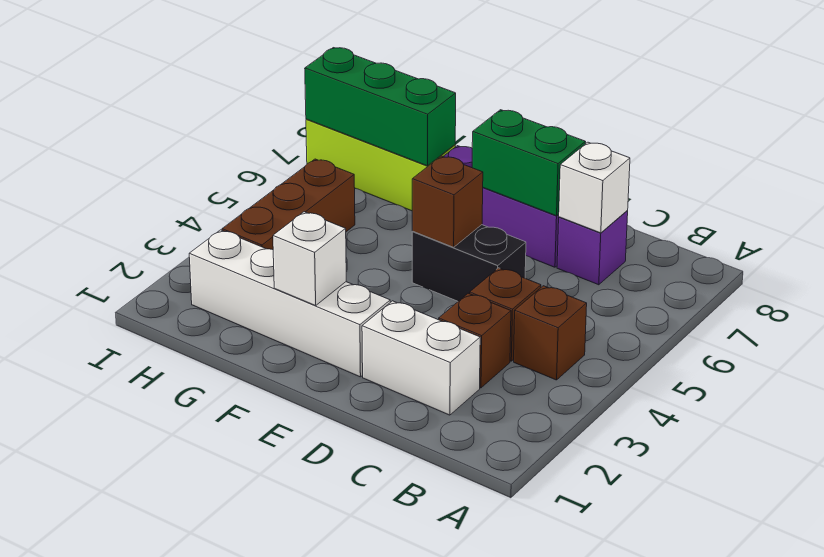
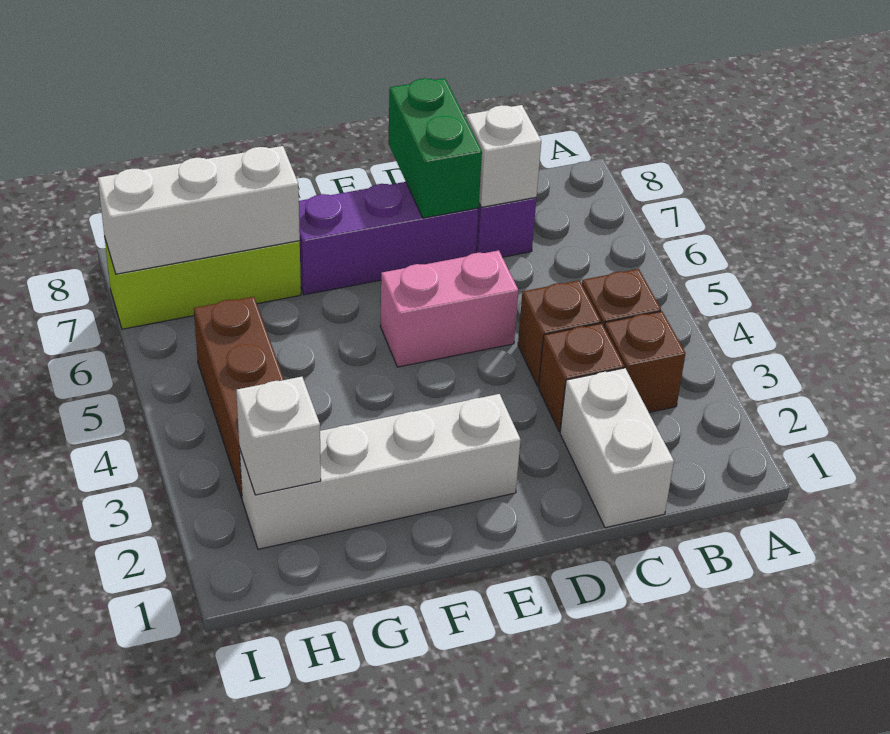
white 1x2 brick [362,301,480,415] -> white 1x2 brick turned to [560,368,674,528]
black 1x2 brick [412,225,526,301] -> pink 1x2 brick [380,250,518,367]
green 1x2 brick [472,110,586,216] -> green 1x2 brick turned to [388,78,482,218]
brown 1x1 brick [412,156,483,247] -> brown 1x1 brick moved to [604,311,686,412]
white 1x1 brick [273,212,346,306] -> white 1x1 brick moved to [236,377,321,495]
green 1x3 brick [305,48,456,166] -> white 1x3 brick [98,146,300,274]

